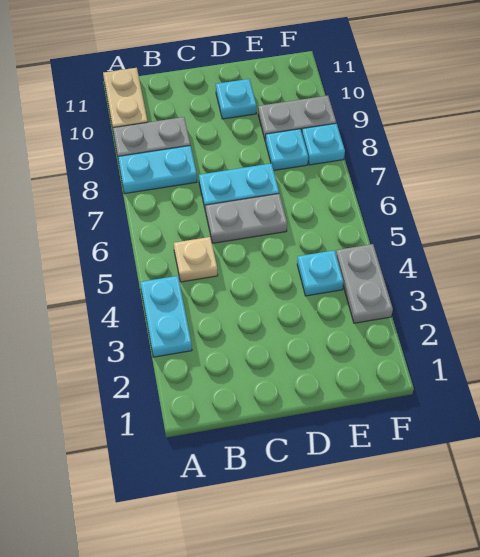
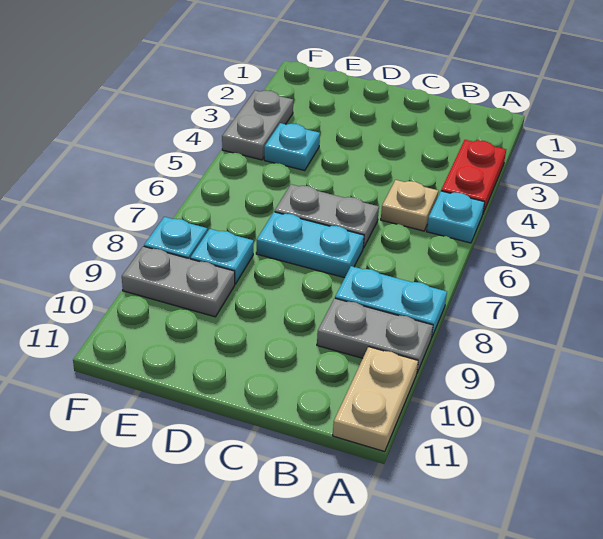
cyan 1x2 plate [140,276,192,357] -> red 1x2 plate [441,140,506,213]
cyan 1x1 plate [216,79,256,119] -> cyan 1x1 plate moved to [427,191,485,243]

